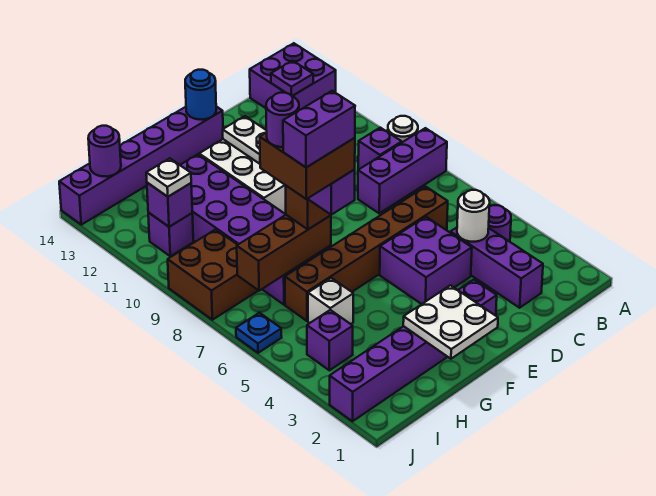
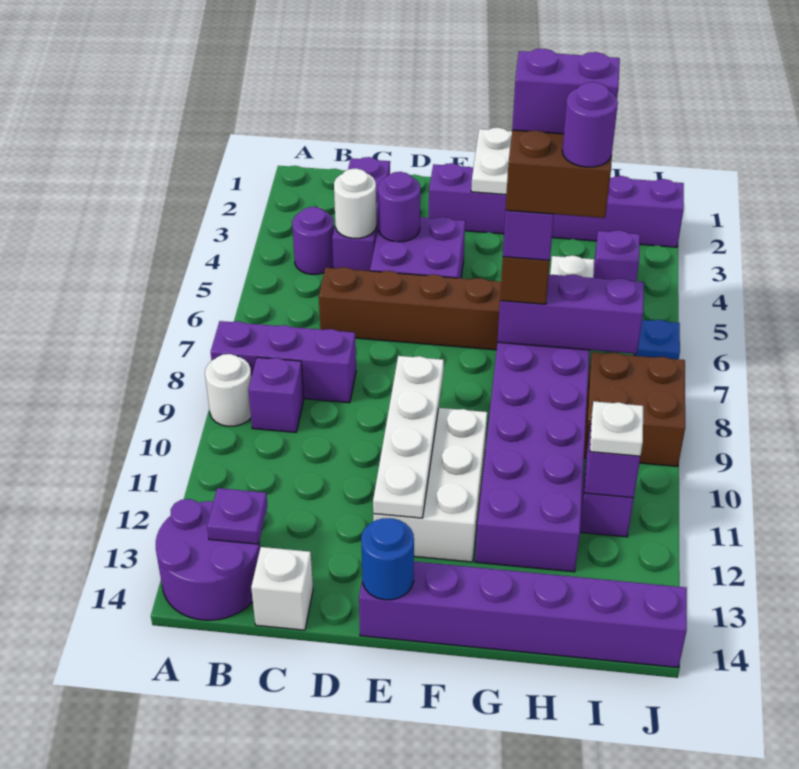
purple 2x2 brick [250,43,336,110] -> purple 2x2 round brick [156,499,260,620]
none -> white 1x1 brick [251,547,313,630]
brown 1x3 brick [237,215,331,291] -> purple 1x3 brick [498,274,644,354]
purple 1x1 round brick [88,126,121,177] -> purple 1x1 round brick moved to [378,172,420,242]

